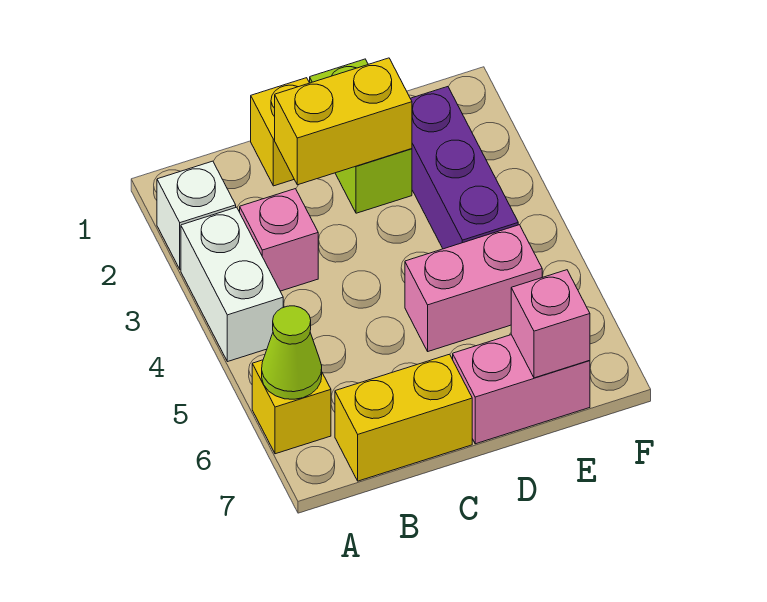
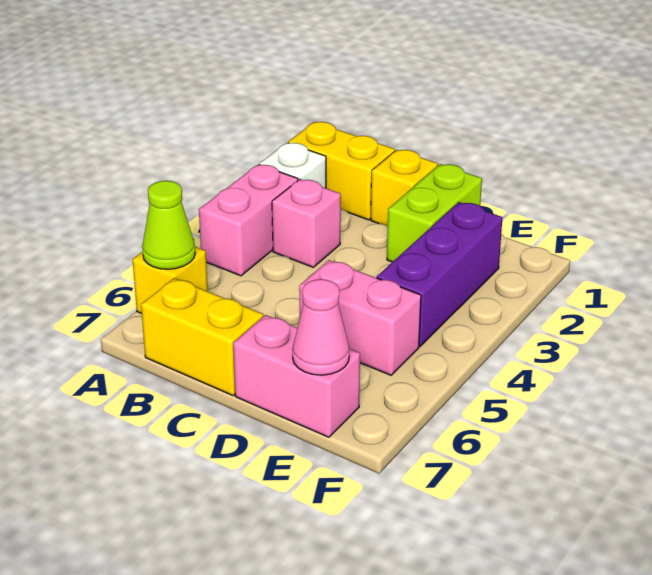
white 1x2 brick [181,207,283,362] -> pink 1x2 brick [199,164,298,276]
yellow 1x2 brick [275,58,412,185] -> yellow 1x2 brick moved to [288,122,395,220]
pink 1x1 brick [511,270,590,378] -> pink 1x1 cone [293,279,349,375]

